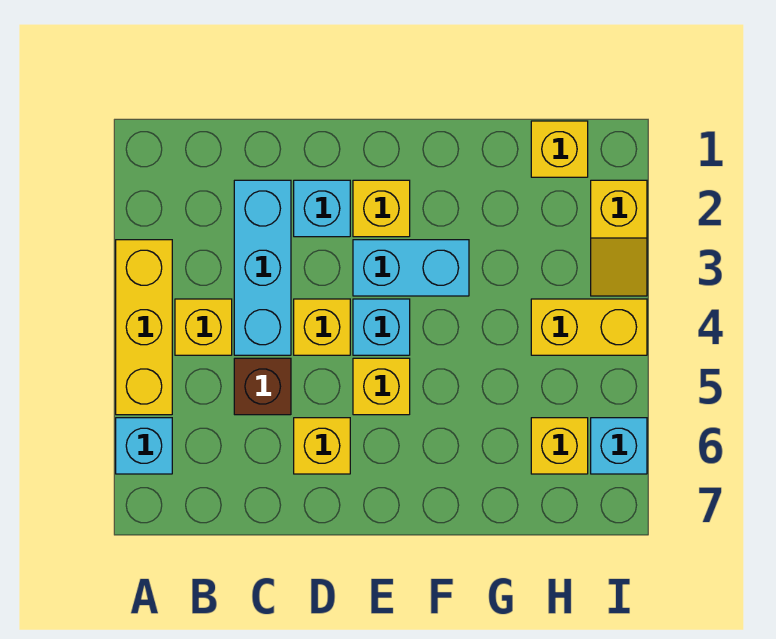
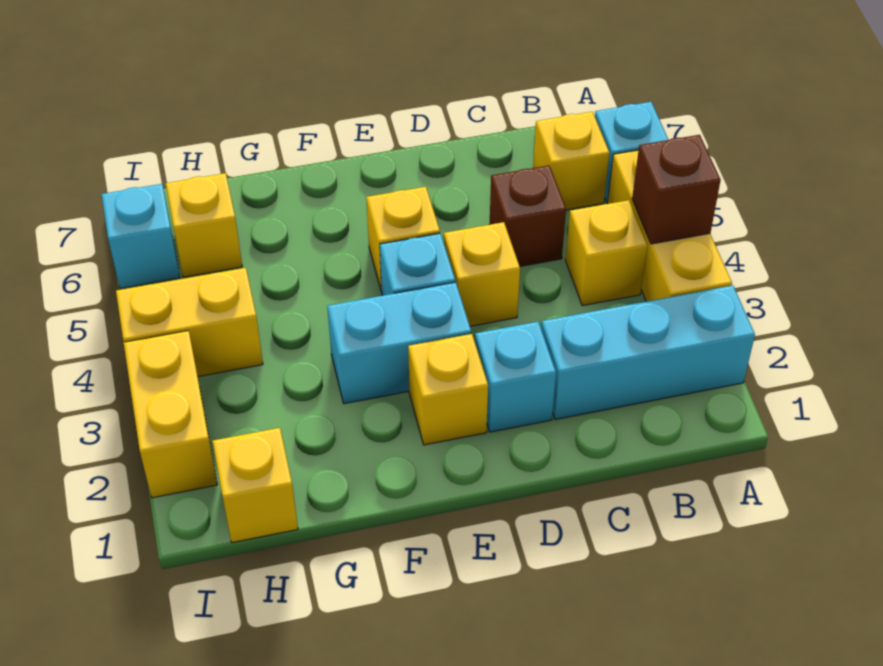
none -> brown 1x1 brick [632,135,721,244]
cyan 1x3 brick [234,180,291,355] -> cyan 1x3 brick turned to [541,286,755,419]
yellow 1x1 brick [294,418,350,474] -> yellow 1x1 brick moved to [533,112,609,210]
yellow 1x2 slope [591,180,647,296] -> yellow 1x2 brick [124,331,217,498]

